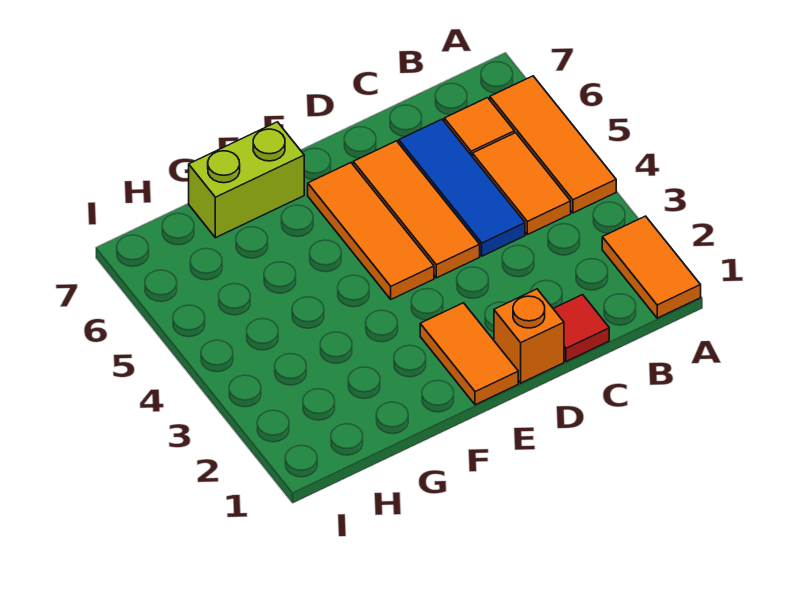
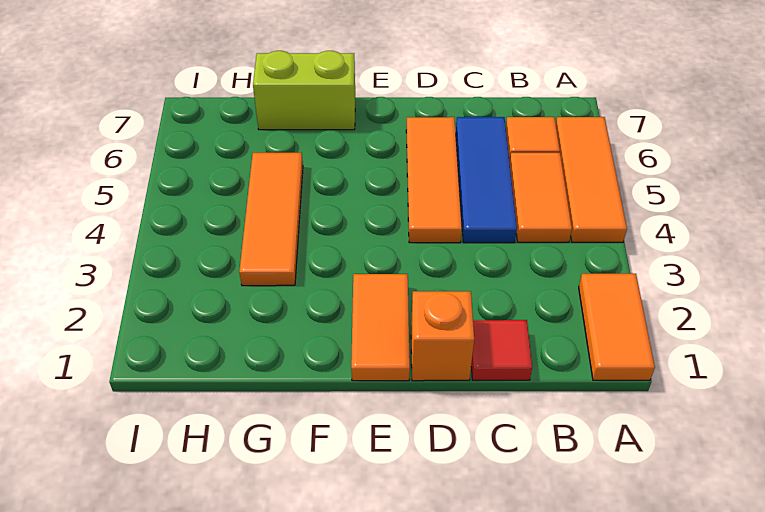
orange 1x3 tile [308,163,434,299] -> orange 1x3 tile moved to [239,153,303,286]

